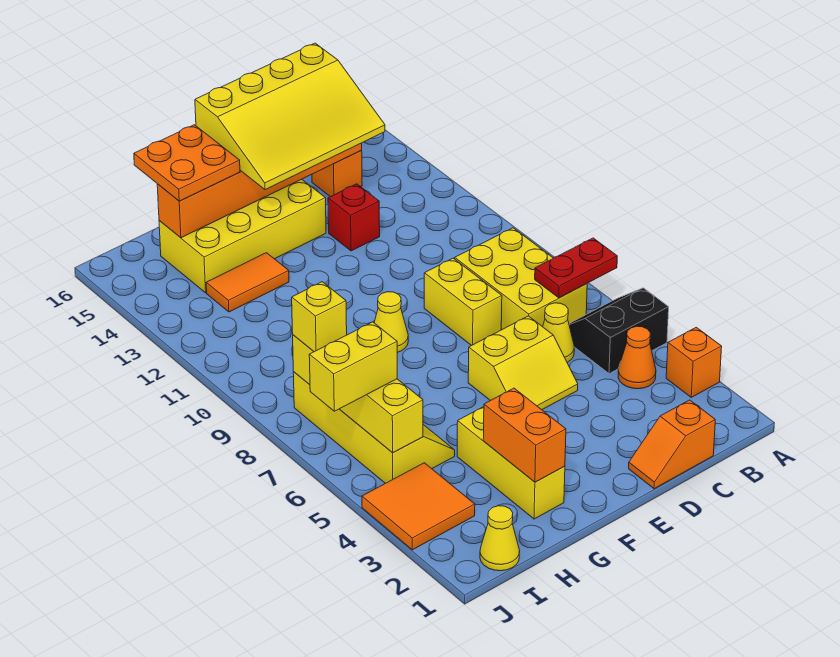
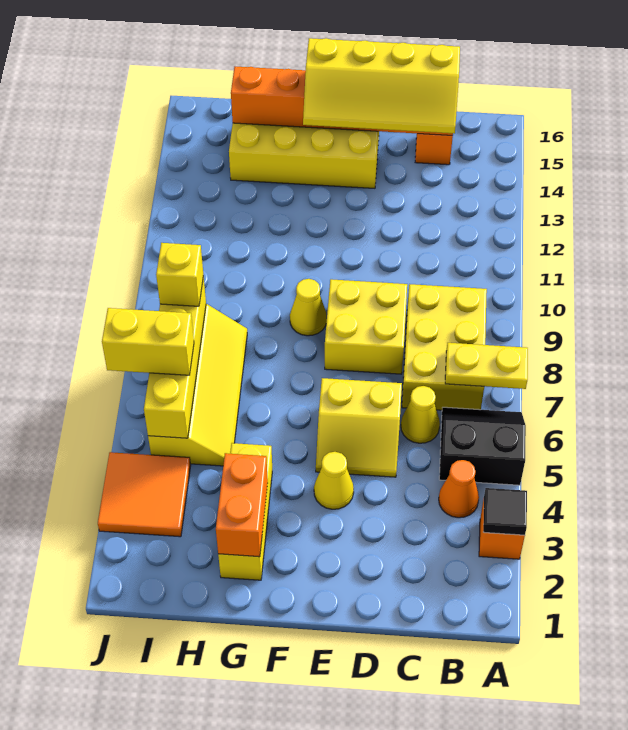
none -> black 1x1 tile [483,488,527,535]
red 1x2 plate [535,238,617,298] -> yellow 1x2 plate [445,343,528,389]
orange 1x2 slope [629,400,715,489] -> none
yellow 3x4 slope [195,43,385,190] -> yellow 2x4 slope [303,38,460,134]
yellow 1x2 brick [424,258,502,346] -> yellow 2x2 brick [325,279,407,374]
red 1x1 brick [328,184,380,251] -> none
orange 1x2 tile [206,253,289,312] -> none
orange 2x2 plate [134,125,240,201] -> none
yellow 1x1 cone [480,506,520,571] -> yellow 1x1 cone moved to [314,452,354,509]

